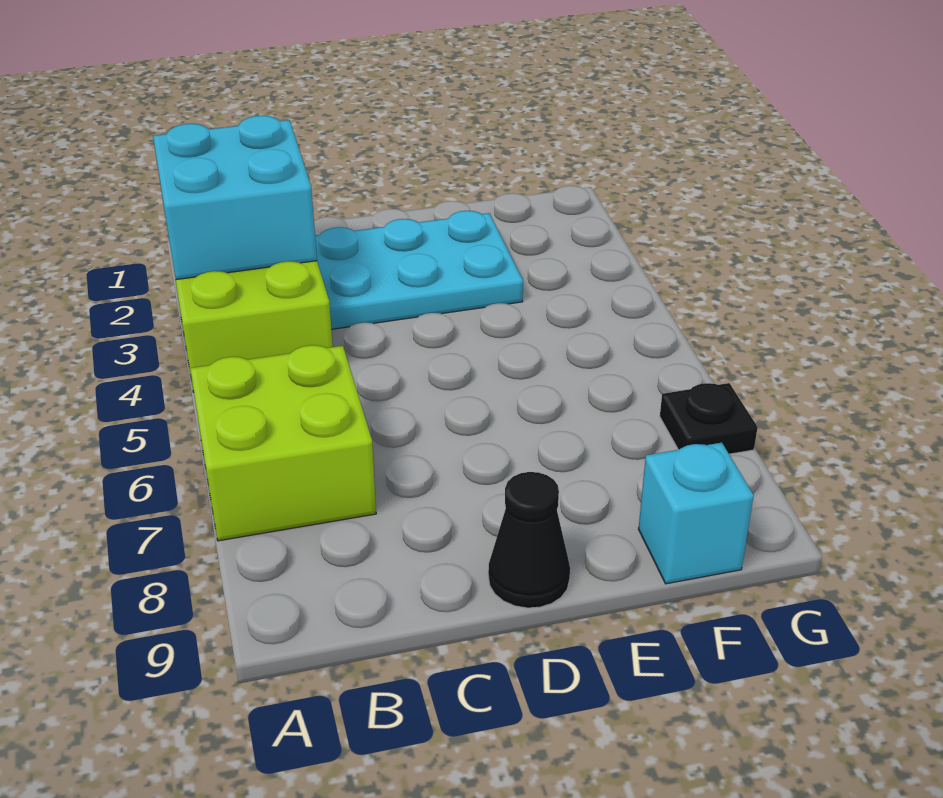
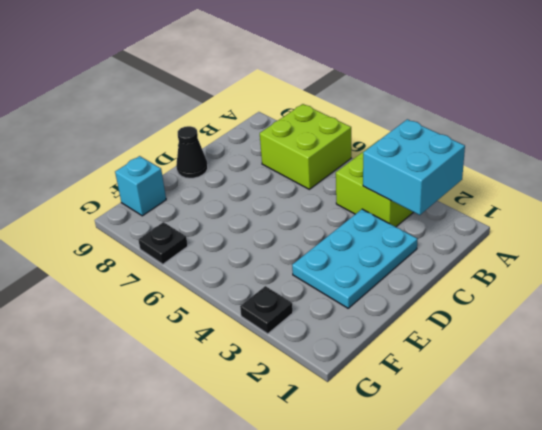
none -> black 1x1 plate [240,286,293,334]

